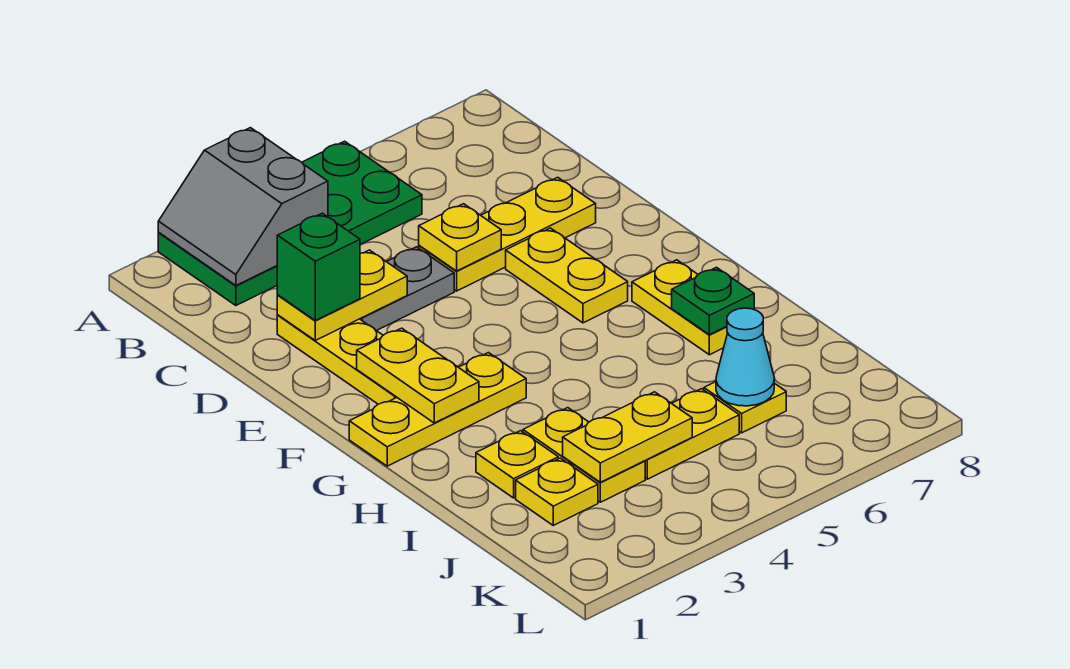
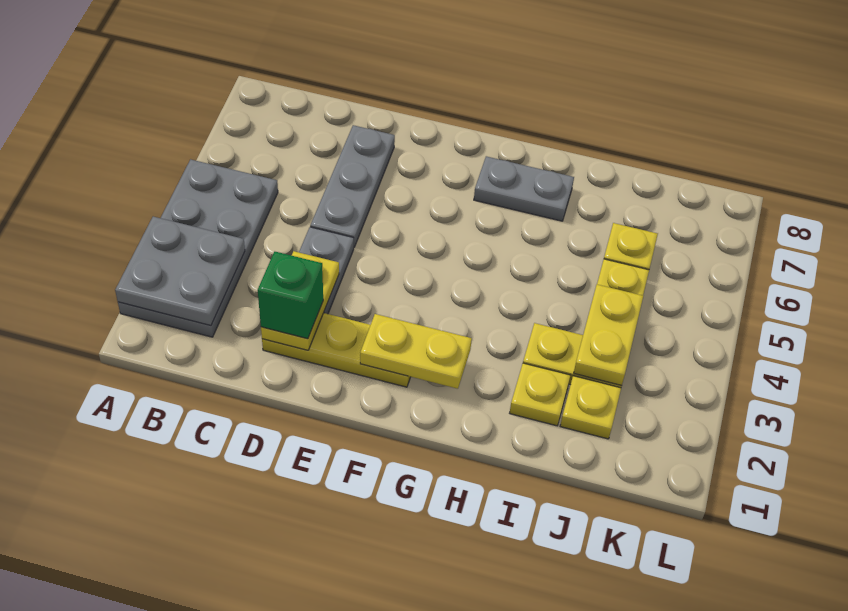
green 2x4 plate [158,141,422,305] -> grey 2x4 plate [118,159,278,337]
grey 2x2 slope [158,128,328,285] -> grey 2x2 plate [115,217,245,326]
yellow 1x3 plate [419,177,596,291] -> grey 1x3 plate [310,125,395,247]
yellow 1x1 plate [419,204,501,271] -> none
yellow 1x2 plate [506,228,628,323] -> none
yellow 1x3 plate [349,353,526,466] -> none
yellow 1x2 plate [632,260,727,355] -> grey 1x2 plate [474,156,574,221]
green 1x1 plate [672,267,754,335] -> none
cyan 1x1 cone [716,308,774,406] -> none

